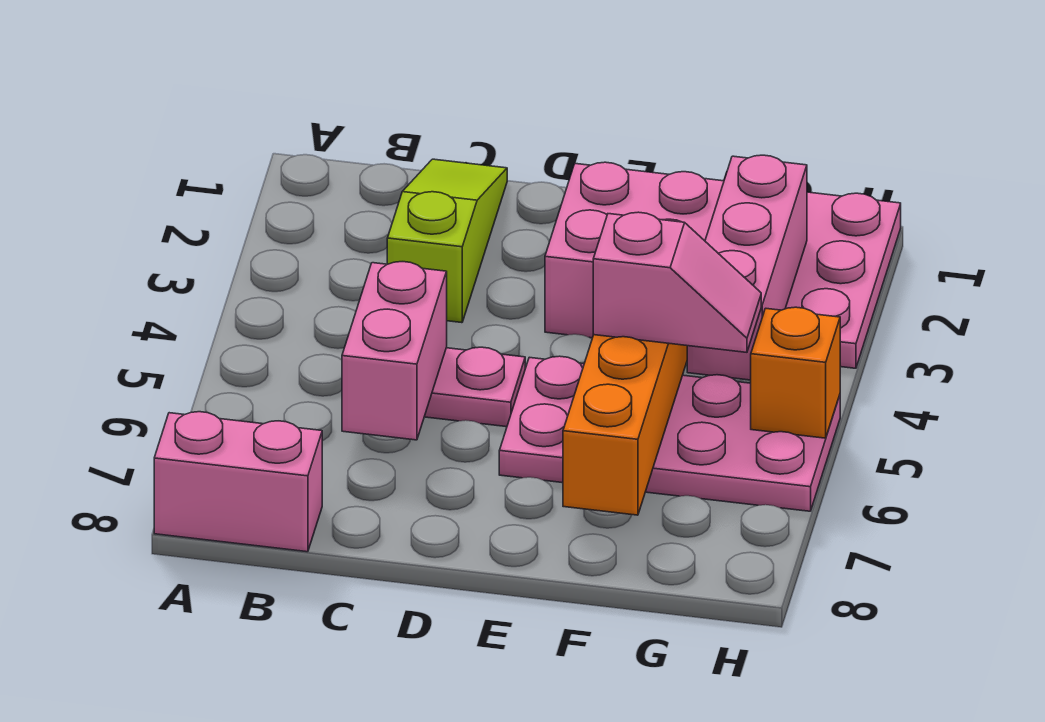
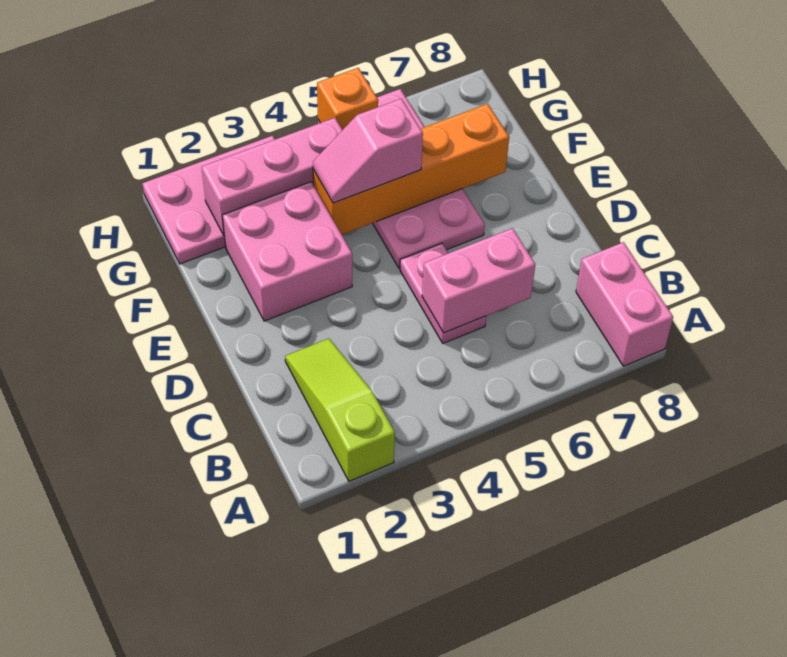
lime 1x3 slope [387,159,507,323] -> lime 1x3 slope turned to [285,339,395,481]
pink 1x2 slope [593,212,761,352] -> pink 1x2 slope turned to [313,99,423,203]

